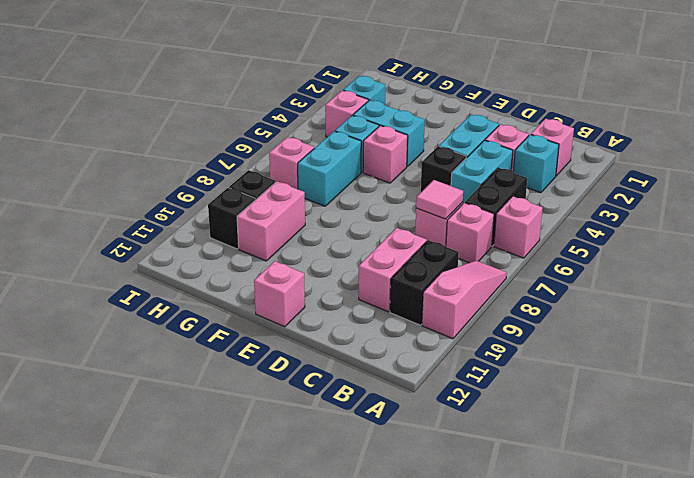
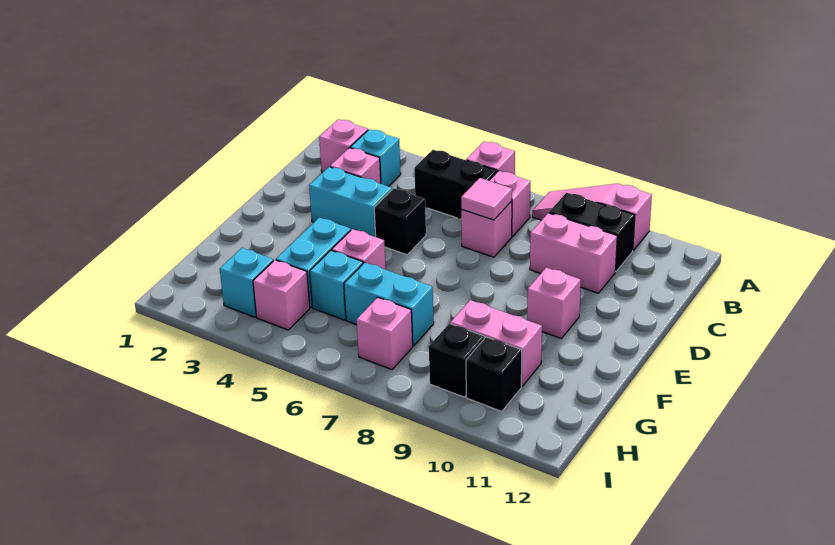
cyan 1x2 brick [451,140,513,203] -> none
pink 1x1 brick [254,261,305,327] -> pink 1x1 brick moved to [527,268,581,339]

